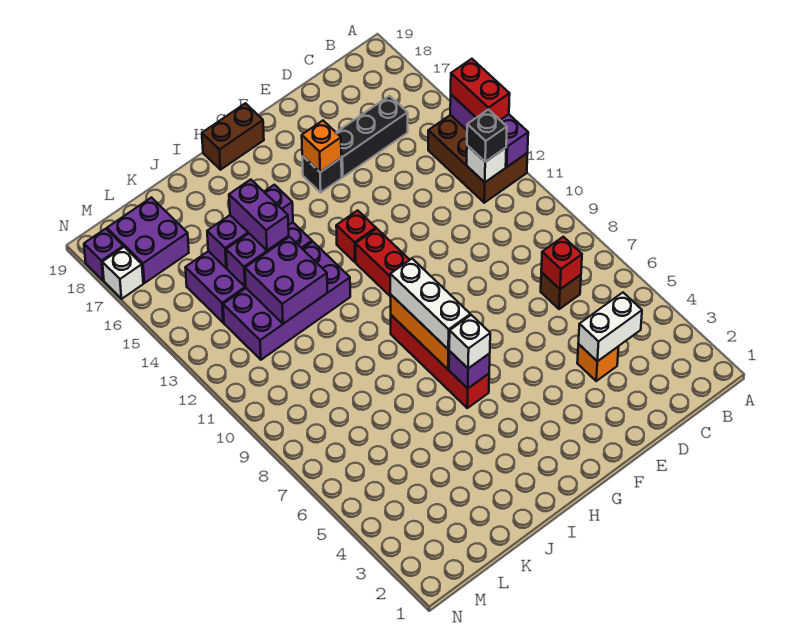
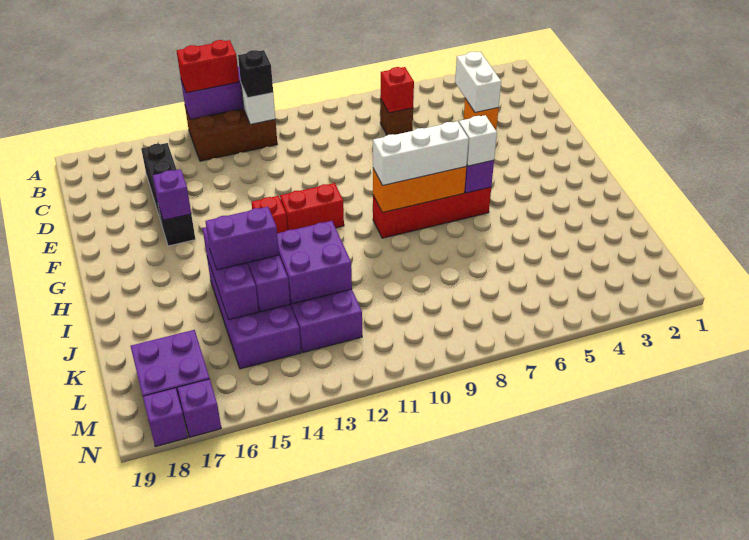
orange 1x1 brick [302,121,341,172] -> purple 1x1 brick [153,169,191,220]
brown 1x2 brick [202,103,264,170] -> none
white 1x1 brick [102,247,143,299] -> purple 1x1 brick [178,379,221,437]

